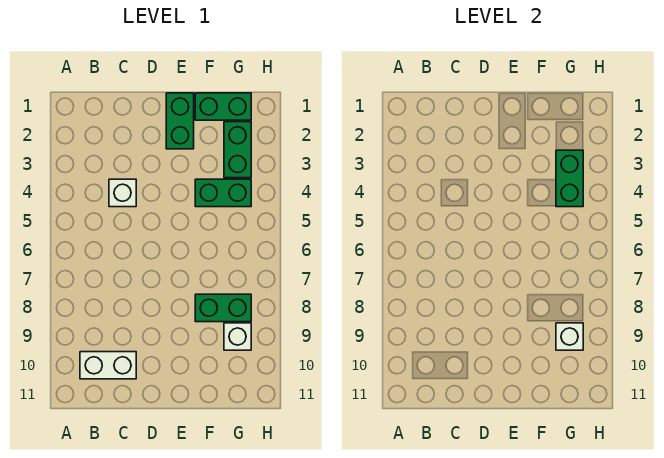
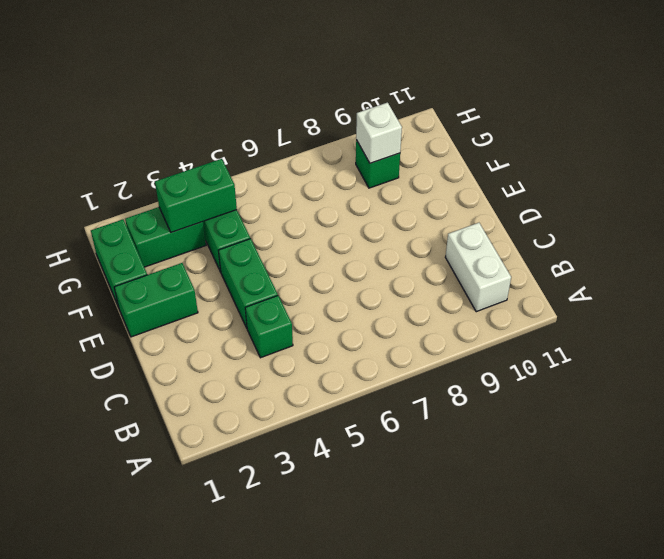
white 1x1 brick [109,179,136,207] -> green 1x1 brick [245,296,293,358]
green 1x2 brick [195,294,251,322] -> green 1x2 brick moved to [218,239,278,328]
white 1x1 brick [224,323,251,350] -> green 1x1 brick [356,140,400,188]

